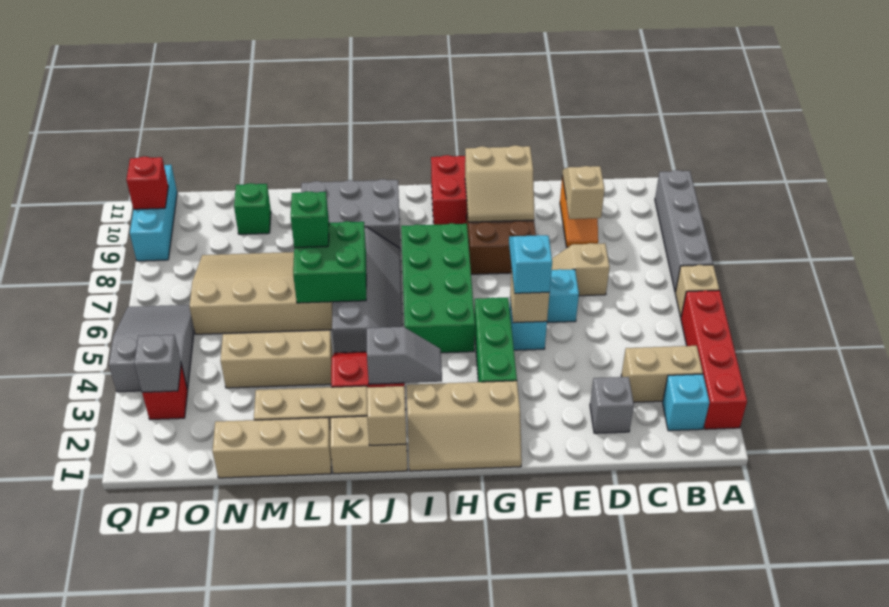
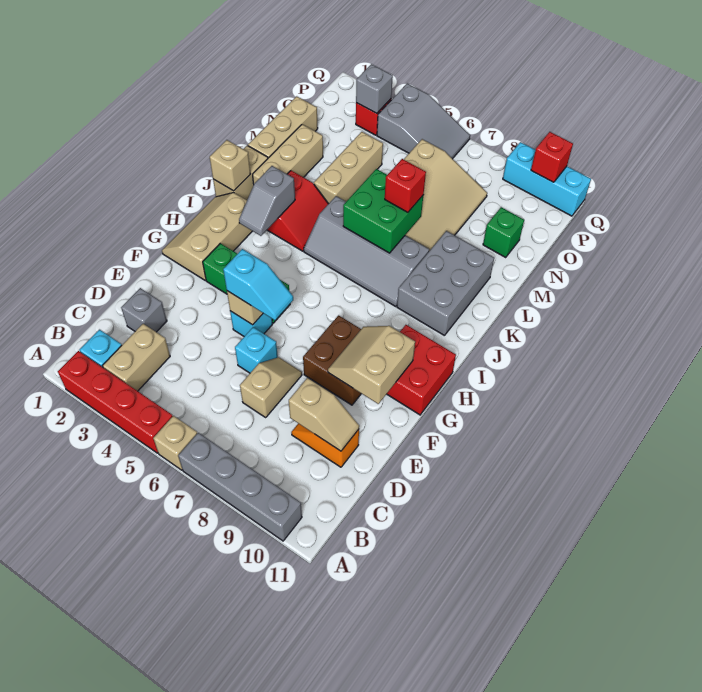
green 2x4 brick [401,223,475,353] -> none
green 1x1 brick [291,191,329,248] -> red 1x1 brick [385,159,426,212]

